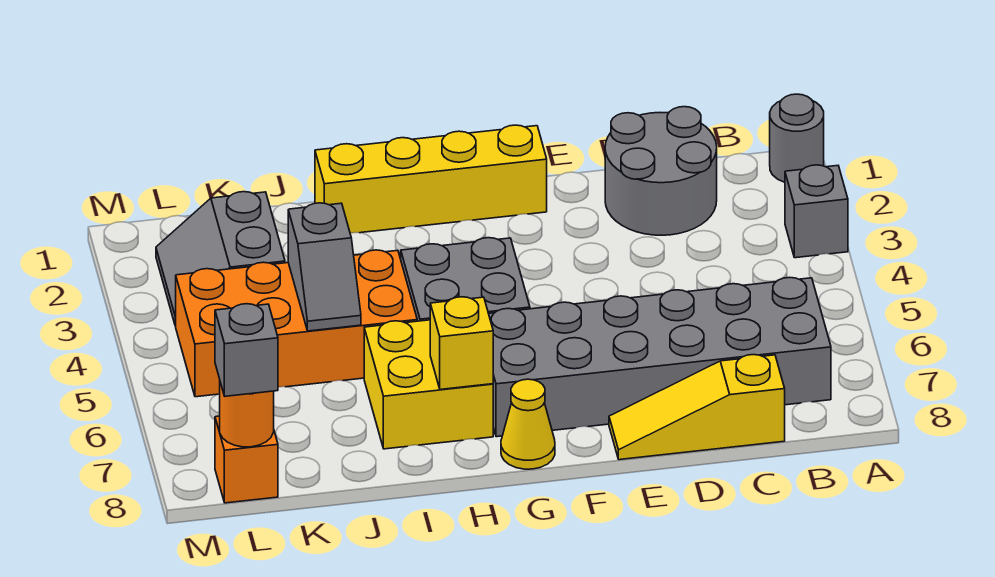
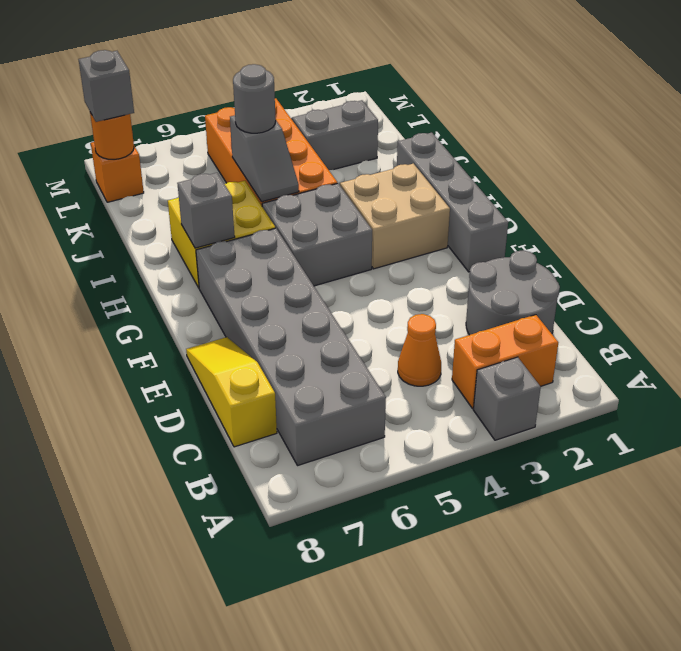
grey 1x1 round brick [770,94,824,182] -> grey 1x1 round brick moved to [233,64,276,133]
none -> orange 1x2 brick [452,315,558,409]
none -> orange 1x1 cone [398,314,441,386]
yellow 1x4 brick [315,125,547,233] -> grey 1x4 brick [397,133,508,272]
none -> tan 2x2 brick [340,164,450,269]
yellow 1x1 cone [501,379,555,469] -> none
yellow 1x1 brick [430,297,493,390] -> grey 1x1 brick [177,173,235,248]
grey 1x2 slope [288,203,361,331] -> grey 1x2 slope turned to [230,115,299,202]

